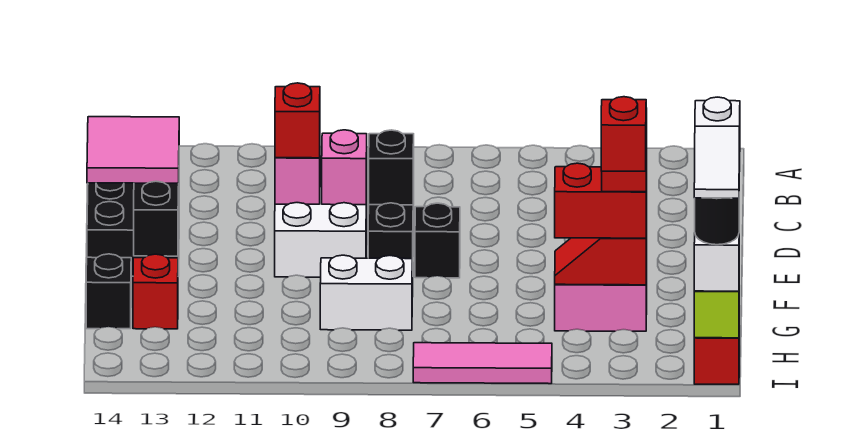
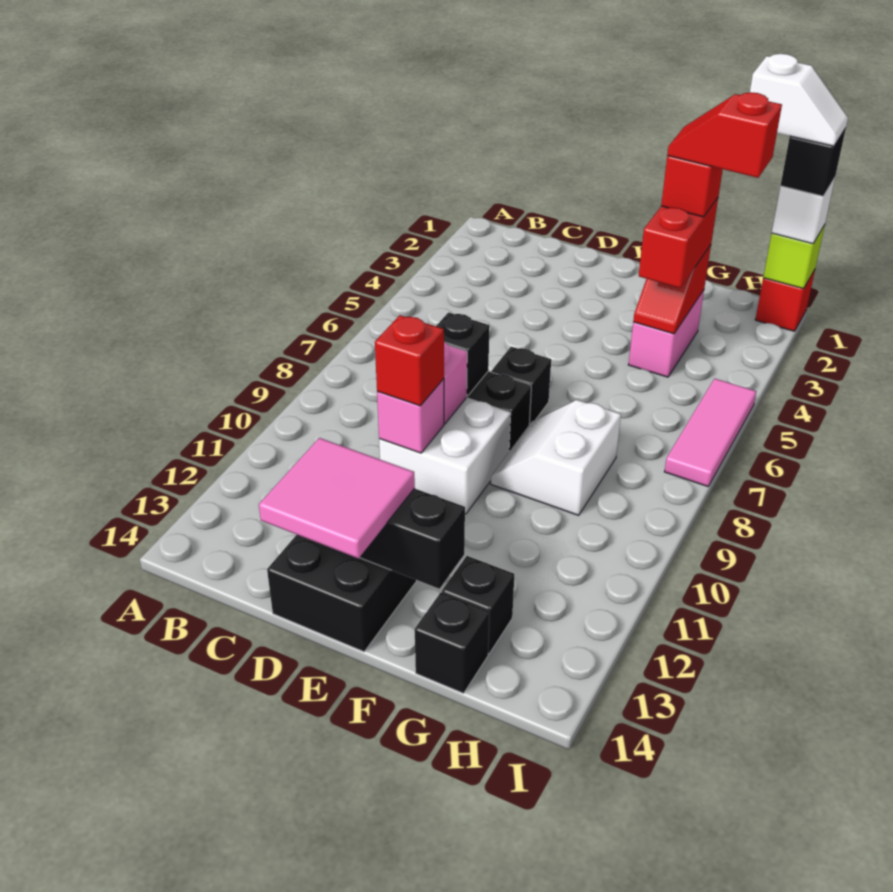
red 1x1 brick [133,254,178,329] -> black 1x1 brick [442,556,514,654]
black 1x1 round brick [695,198,739,245] -> black 1x1 brick [780,128,846,196]

